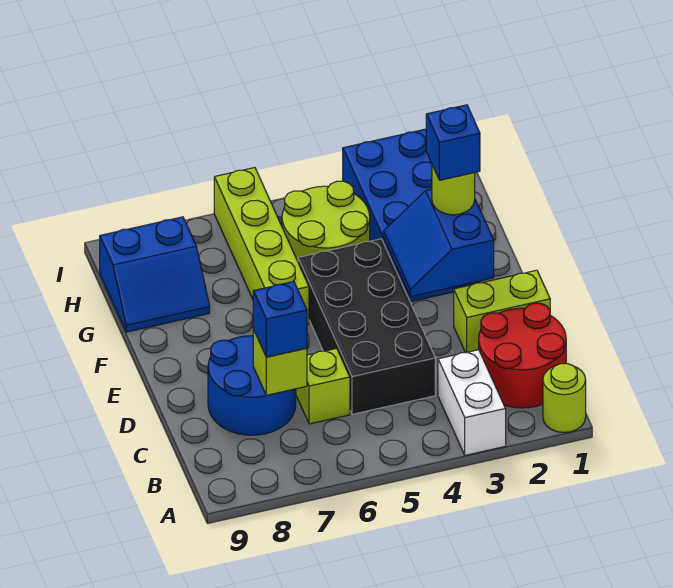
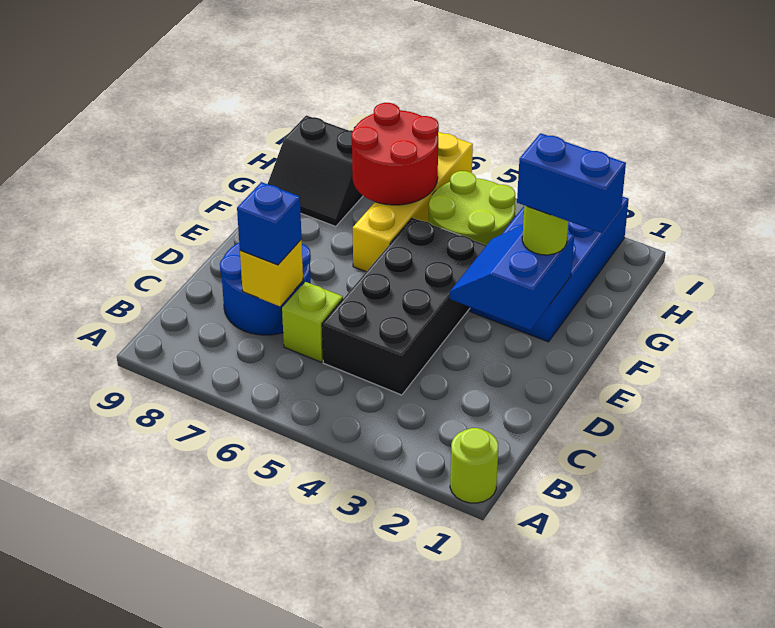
white 1x2 brick [438,350,506,455] -> none
red 2x2 round brick [479,303,566,408] -> red 2x2 round brick moved to [351,103,439,205]
lime 1x1 brick [253,330,307,395] -> yellow 1x1 brick [240,240,303,306]
lime 1x2 brick [454,270,550,353] -> none
blue 1x1 brick [426,105,480,180] -> blue 1x2 brick [517,133,626,233]
lime 1x4 brick [214,168,309,325] -> yellow 1x4 brick [353,132,473,272]
blue 2x2 slope [100,217,210,332] -> black 2x2 slope [268,115,363,226]

